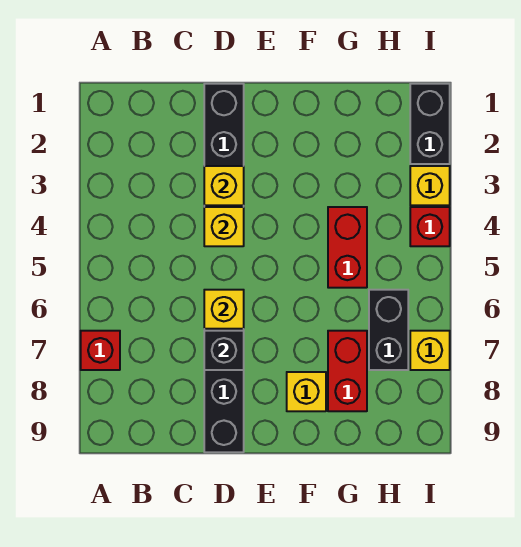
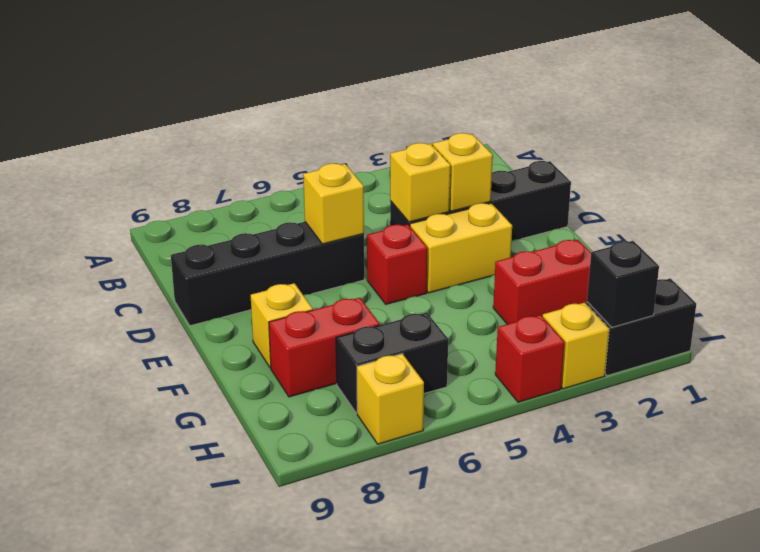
red 1x1 brick [81,331,120,370] -> red 1x1 brick moved to [367,224,427,304]
black 1x1 brick [204,331,244,370] -> black 1x1 brick moved to [587,241,659,327]
none -> yellow 1x2 brick [410,203,512,293]
red 1x2 brick [328,207,367,288] -> red 1x2 brick moved to [493,240,591,324]

